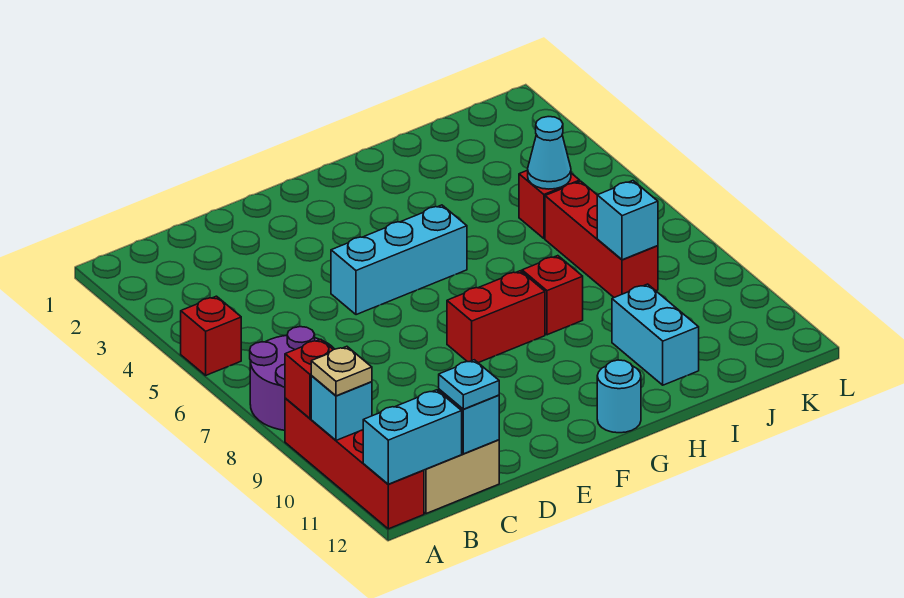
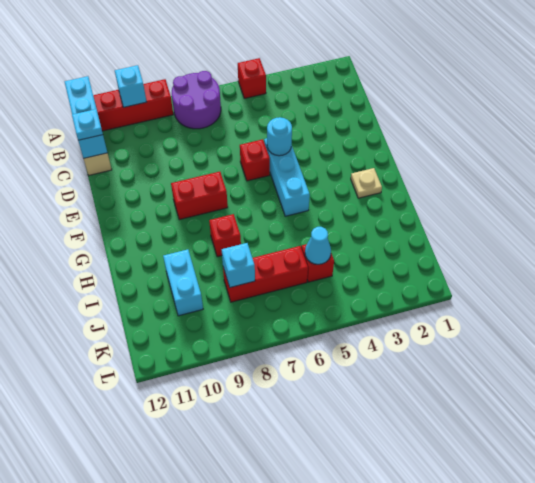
red 1x1 brick [285,339,333,419] -> red 1x1 brick moved to [240,139,270,181]
tan 1x1 plate [311,346,372,396] -> tan 1x1 plate moved to [351,168,382,198]
red 1x2 brick [447,271,545,363] -> red 1x2 brick turned to [171,172,228,220]
cyan 1x1 round brick [597,360,641,433] -> cyan 1x1 round brick moved to [267,117,292,156]
cyan 1x2 brick [612,284,699,385] -> cyan 1x2 brick turned to [163,249,203,316]

